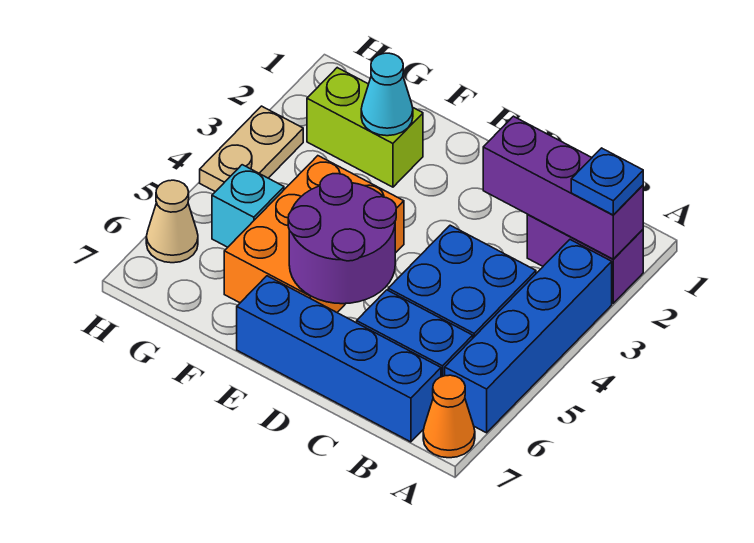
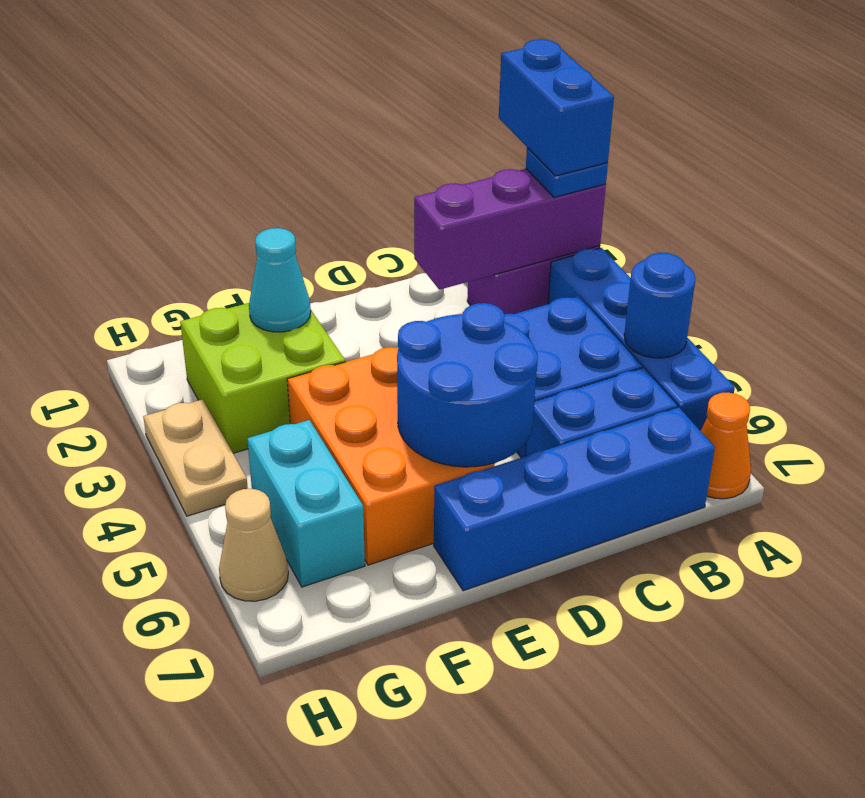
none -> blue 1x2 brick [499,39,614,176]
none -> blue 1x1 round brick [624,253,695,358]
purple 2x2 round brick [288,174,396,304] -> blue 2x2 round brick [397,303,538,467]
lime 1x2 brick [307,68,423,187] -> lime 2x2 brick [180,303,345,453]
cyan 1x1 brick [212,165,284,247] -> cyan 1x2 brick [247,420,365,587]

